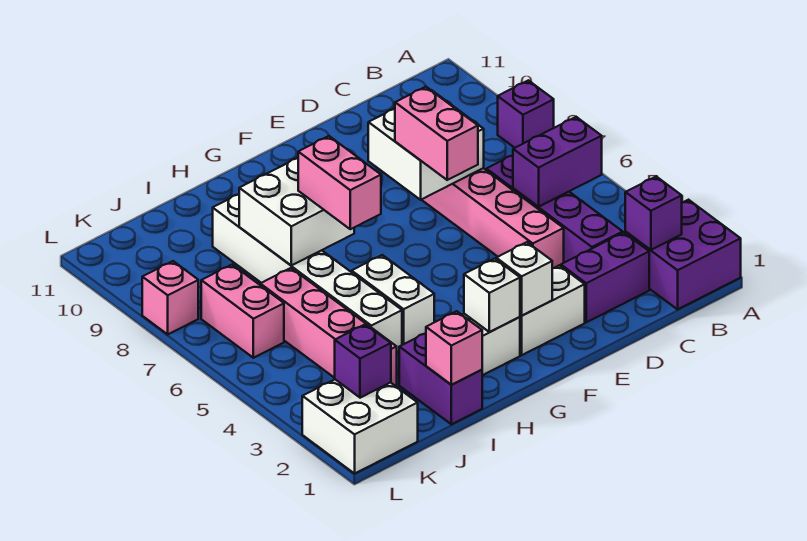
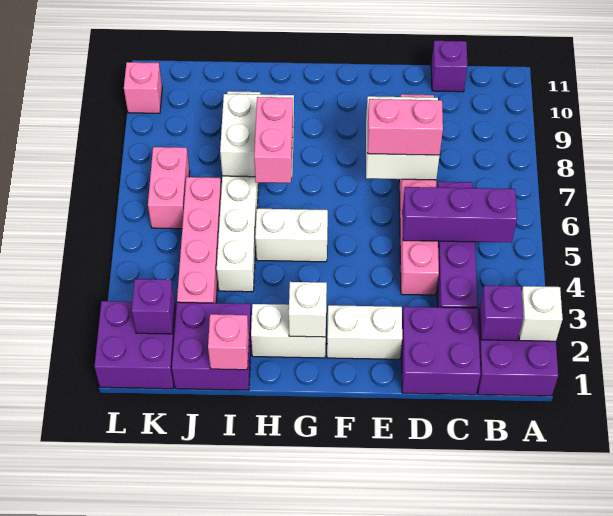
purple 1x1 brick [498,80,554,148] -> purple 1x1 brick moved to [431,41,467,92]
purple 1x2 brick [513,117,602,207] -> purple 1x3 brick [402,187,517,243]
purple 1x2 brick [561,233,649,322] -> purple 2x2 brick [401,307,480,395]
pink 1x2 brick [395,87,478,180] -> pink 1x2 brick turned to [368,99,443,155]
white 1x1 brick [496,242,552,316] -> white 1x1 brick moved to [519,286,563,341]
white 1x2 brick [352,255,434,345] -> white 1x2 brick turned to [255,209,328,262]
purple 1x2 brick [399,333,482,424] -> purple 2x2 brick [172,302,252,390]
white 2x2 brick [302,380,418,474] -> purple 2x2 brick [94,301,176,389]
pink 1x1 brick [142,261,198,334] -> pink 1x1 brick moved to [124,62,162,113]

